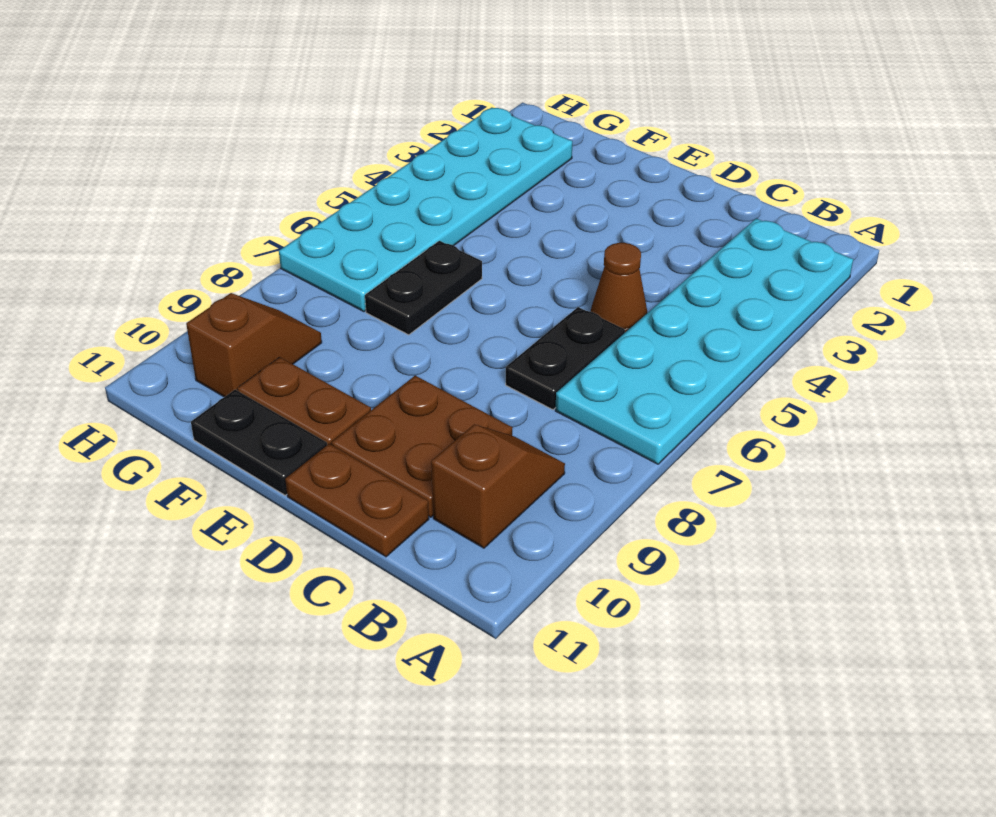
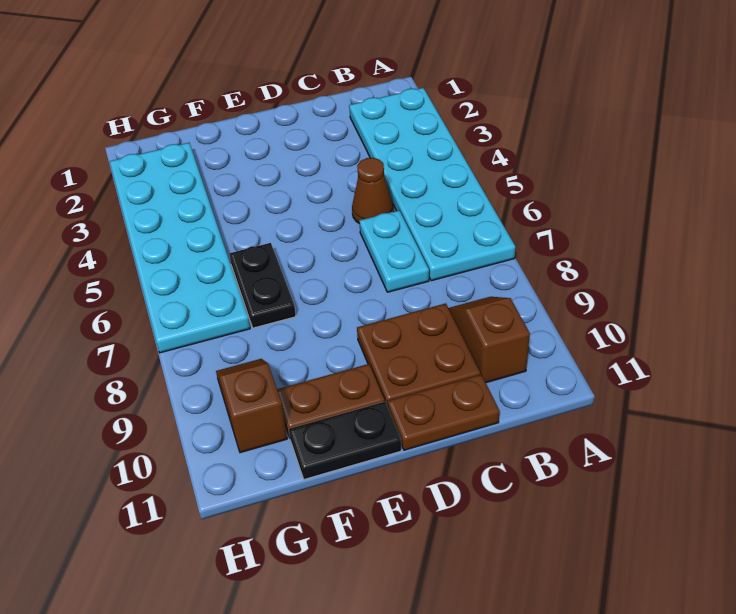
black 1x2 plate [506,307,625,410] -> cyan 1x2 plate [359,210,429,292]

